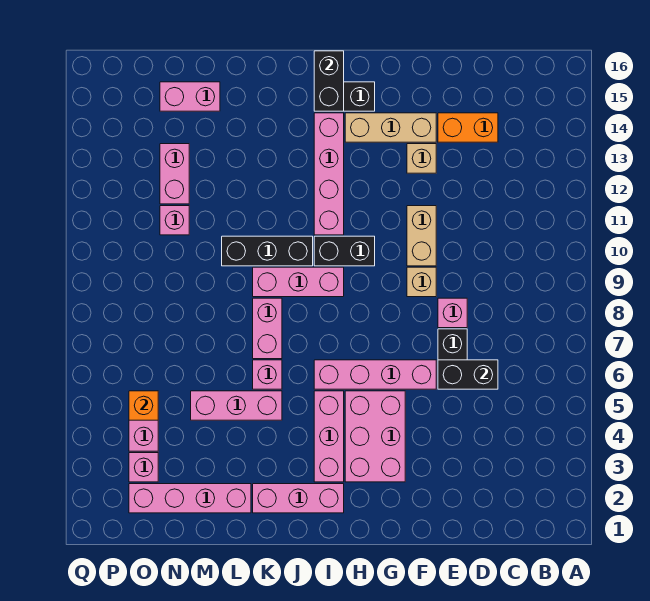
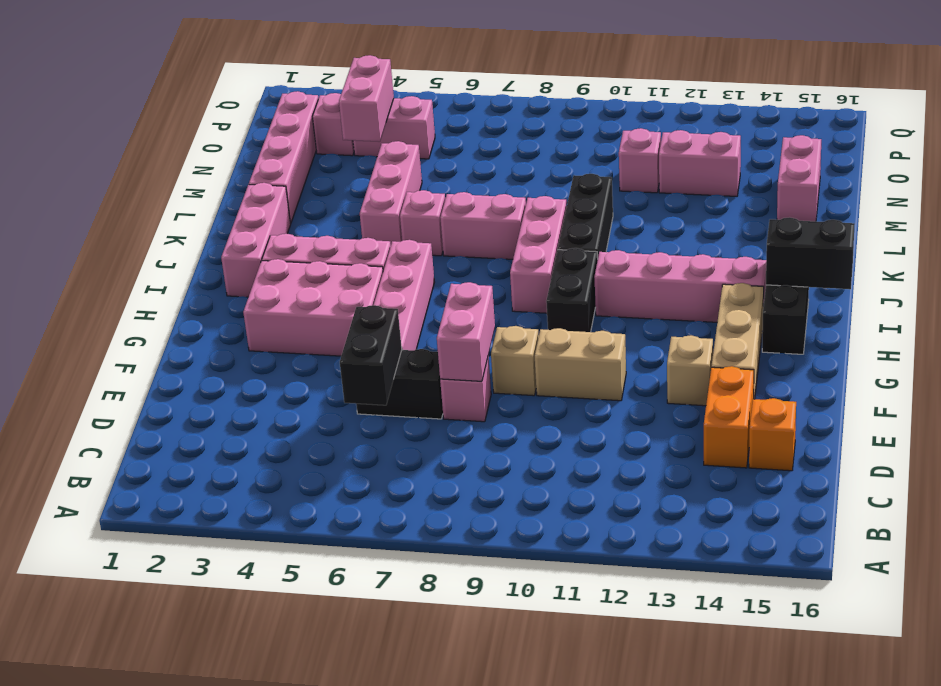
none -> pink 1x2 brick [437,282,495,381]
none -> pink 1x2 brick [339,55,394,142]
orange 1x1 brick [129,391,158,420] -> orange 1x1 brick moved to [749,398,796,471]

